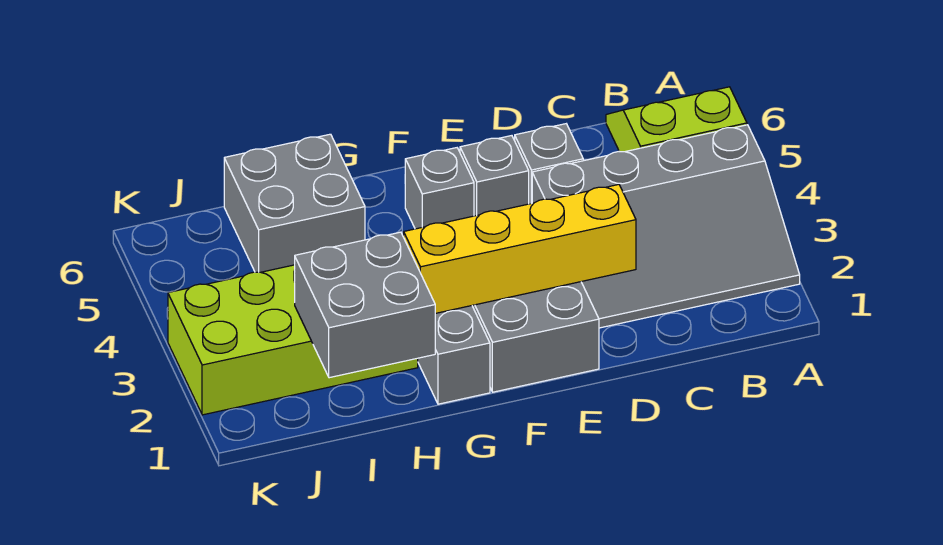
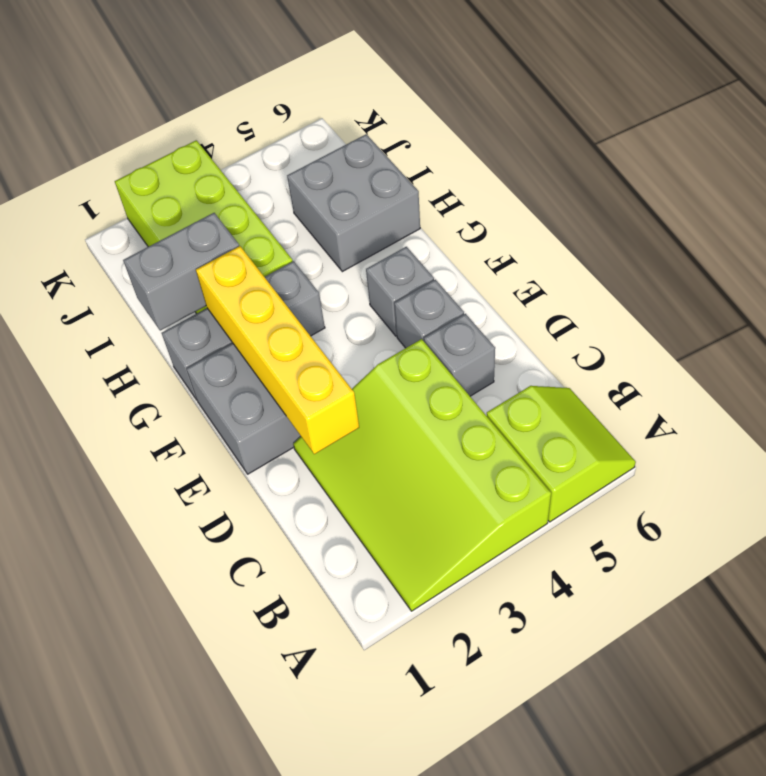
grey 3x4 slope [532,125,800,328] -> lime 3x4 slope [293,339,551,611]
grey 2x2 brick [295,232,435,378] -> grey 1x2 brick [123,213,239,331]

